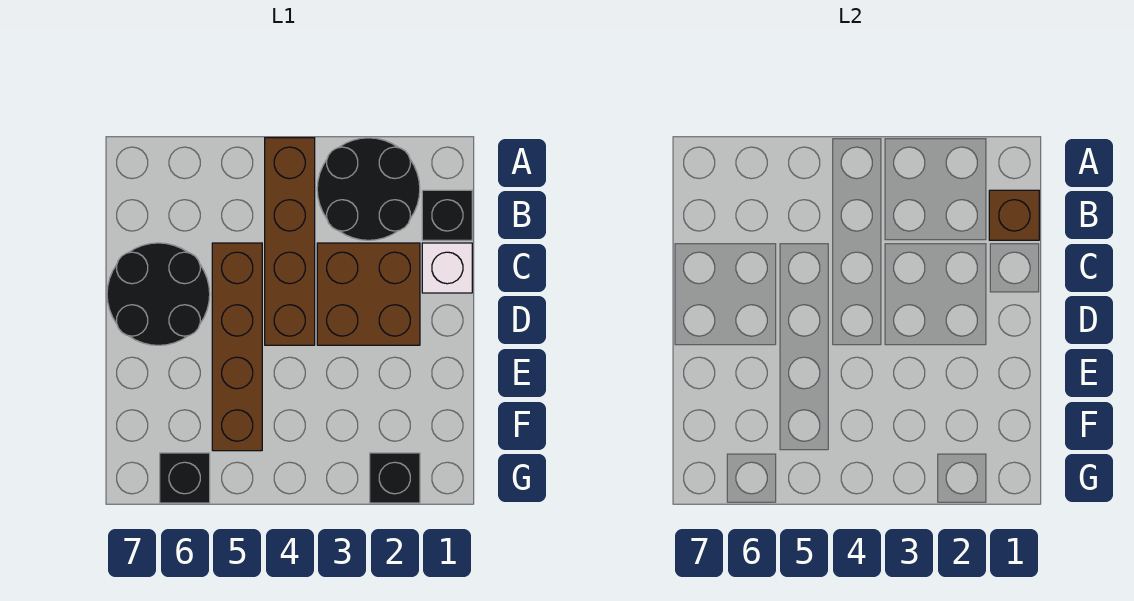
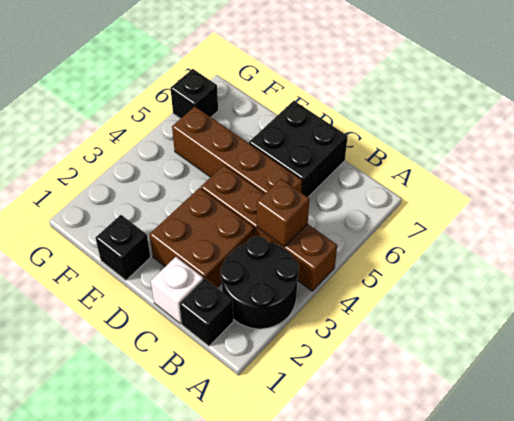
brown 1x1 brick [989,190,1039,240] -> brown 1x1 brick moved to [257,179,309,247]
black 2x2 round brick [107,243,210,345] -> black 2x2 brick [249,101,348,197]
black 1x1 brick [370,453,420,503] -> black 1x1 brick moved to [95,215,150,280]

